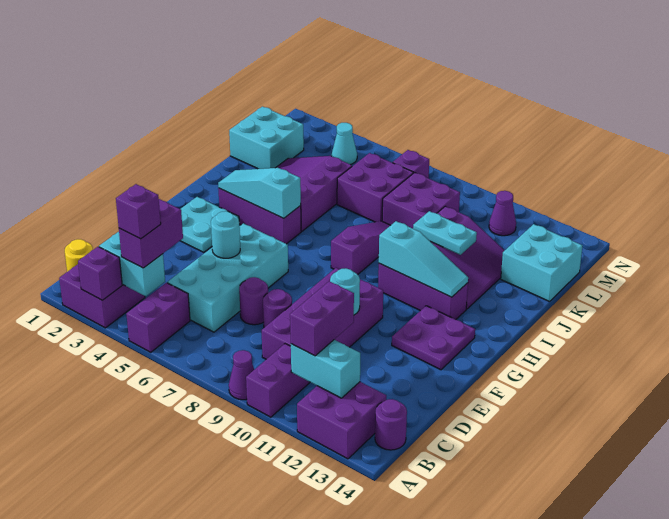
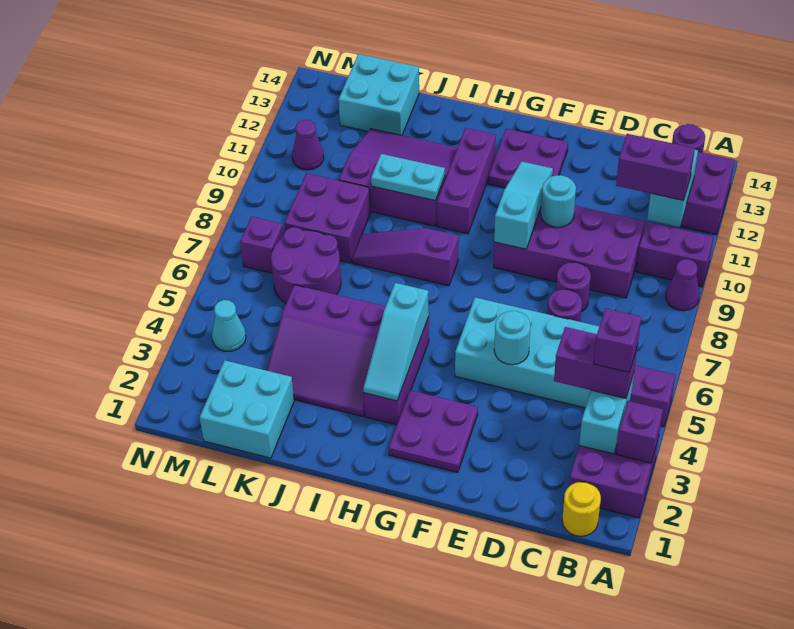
cyan 2x2 plate [180,197,239,252] -> purple 2x2 plate [389,390,478,472]
cyan 1x3 slope [379,221,468,297] -> cyan 1x3 slope moved to [494,161,553,249]
cyan 1x2 plate [413,211,477,255] -> cyan 1x2 plate turned to [371,154,445,200]
purple 2x2 brick [337,153,414,222] -> purple 2x2 round brick [271,227,341,304]

